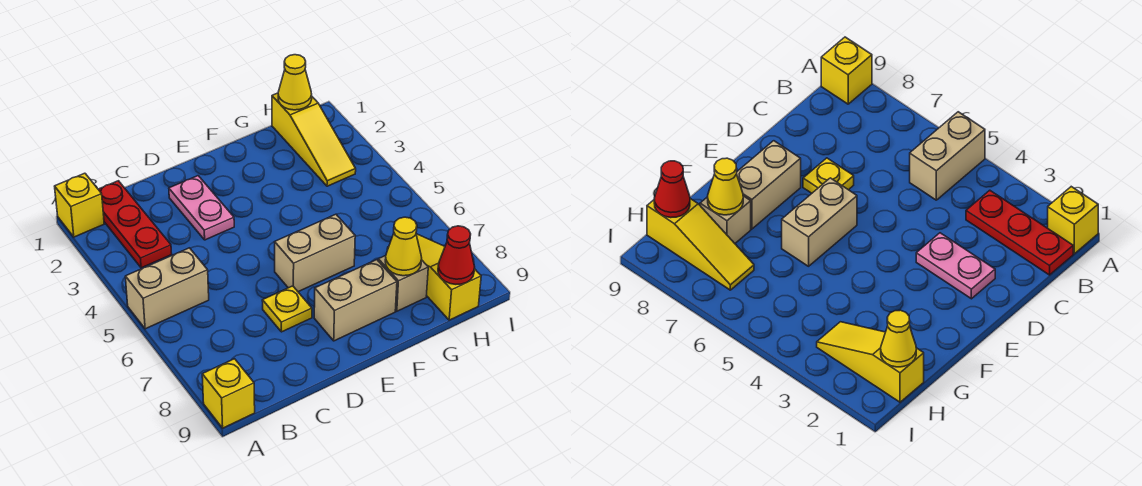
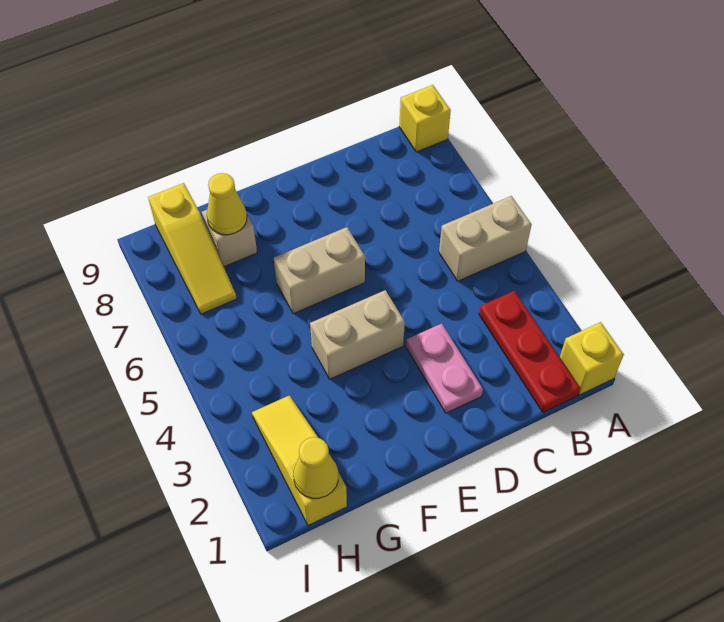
yellow 1x1 plate [262,286,312,332] -> none
tan 1x2 brick [314,260,397,341] -> tan 1x2 brick moved to [310,290,405,379]
red 1x1 cone [438,226,475,284] -> none

